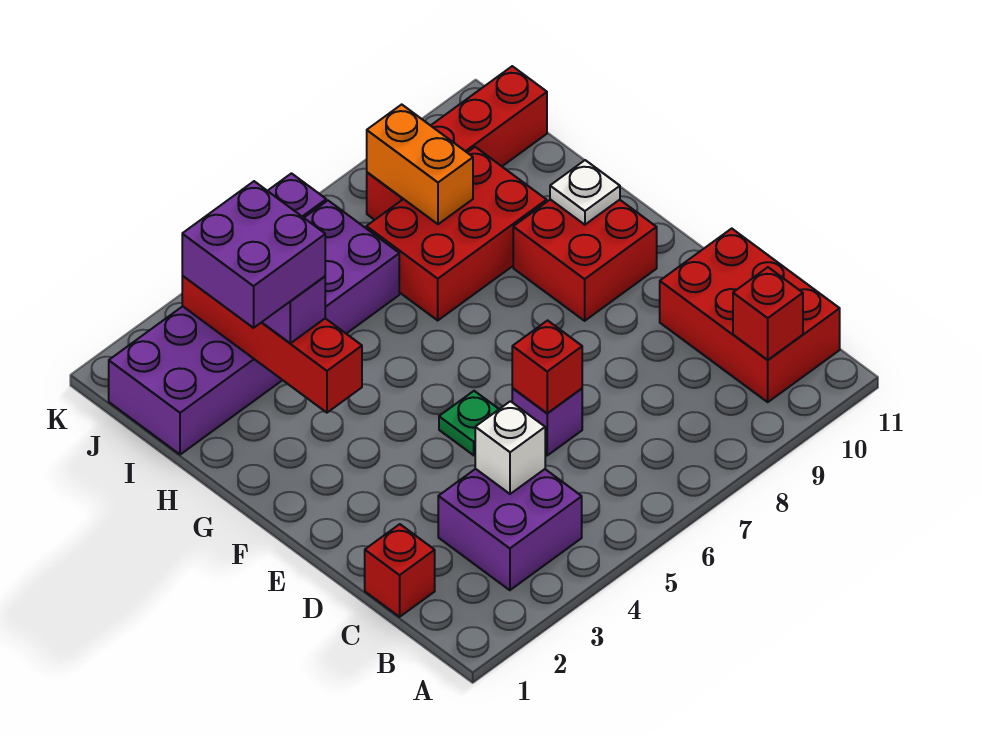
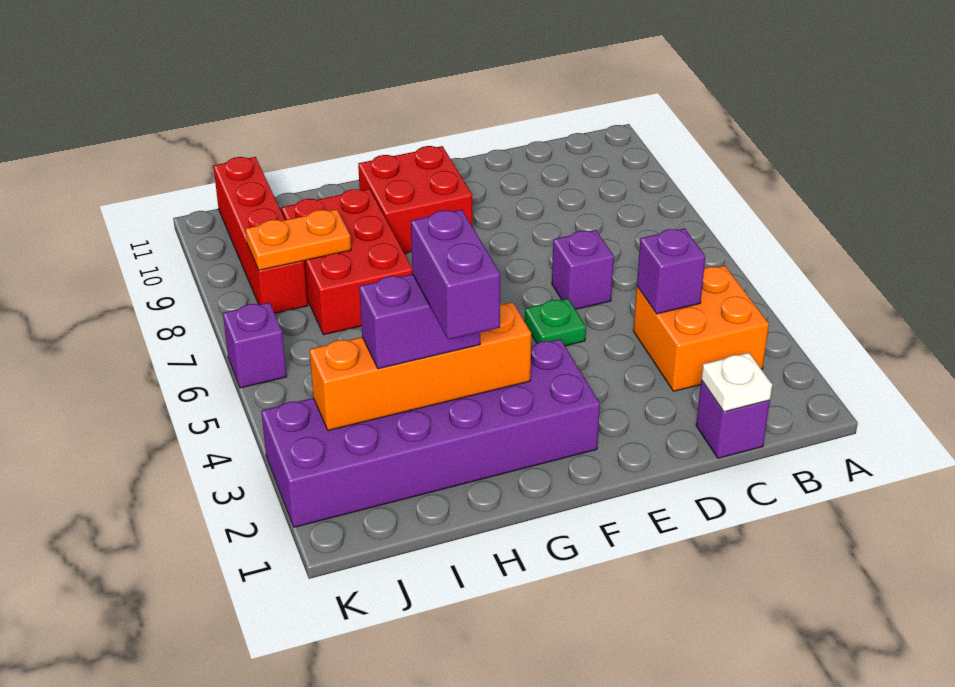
purple 2x2 brick [438,469,582,590] -> orange 2x2 brick [633,265,769,391]
red 2x3 brick [660,229,840,402] -> none
red 1x1 brick [733,267,803,360] -> none
red 1x1 brick [365,524,435,617] -> purple 1x1 brick [696,380,770,458]
white 1x1 brick [475,401,545,494] -> purple 1x1 brick [637,228,706,314]
red 1x1 brick [512,321,582,413] -> none
red 1x4 brick [182,276,362,413] -> orange 1x4 brick [309,302,531,430]
white 1x1 plate [550,160,620,225] -> white 1x1 plate moved to [701,353,772,412]
purple 2x2 brick [182,181,325,328] -> purple 1x2 brick [411,210,501,340]
purple 2x6 brick [109,201,399,455] -> purple 2x6 brick turned to [261,339,600,527]
orange 1x2 brick [367,104,473,224] -> orange 1x2 plate [246,209,351,270]

